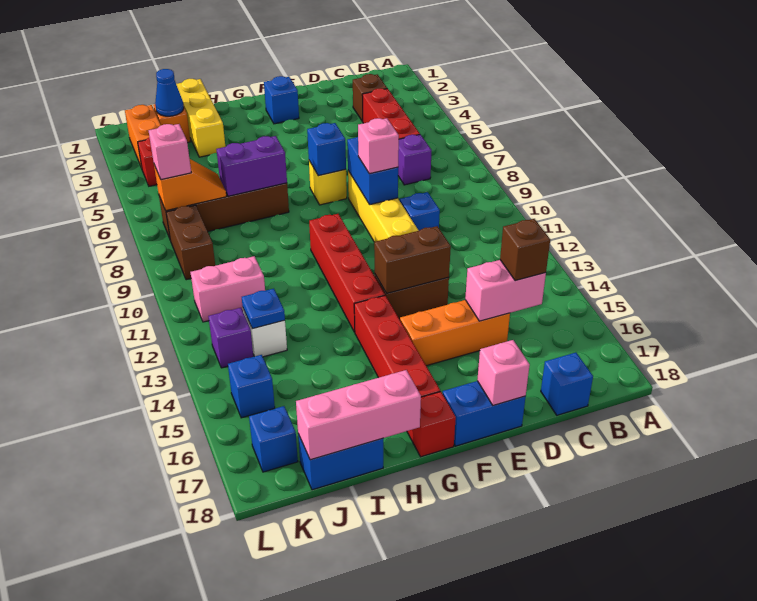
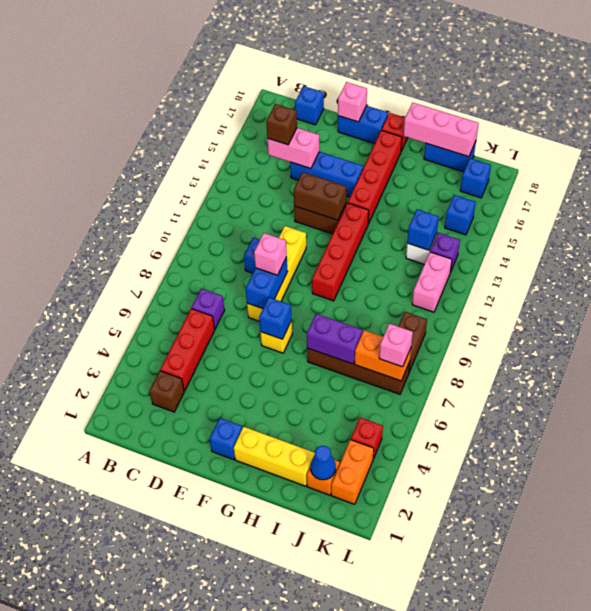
orange 1x3 brick [400,300,510,366] -> blue 1x3 brick [290,152,363,197]
yellow 1x3 brick [176,79,225,157] -> yellow 1x3 brick turned to [234,427,315,486]
orange 1x2 slope [154,159,226,211] -> orange 1x2 brick [355,330,411,381]
pink 1x2 brick [191,256,265,322] -> pink 1x2 brick turned to [412,252,452,312]
blue 1x1 plate [242,289,285,329] -> blue 1x1 brick [407,209,439,250]

